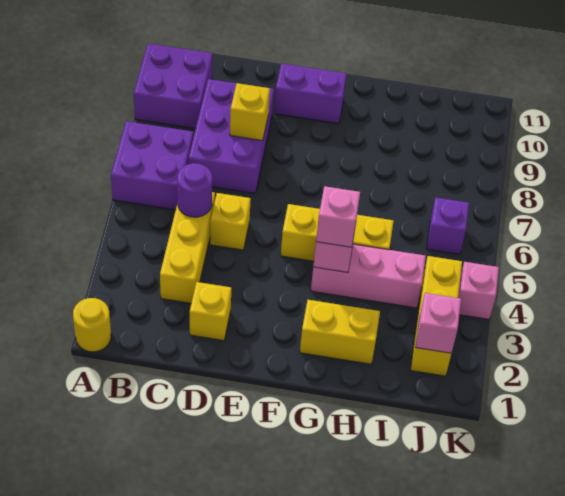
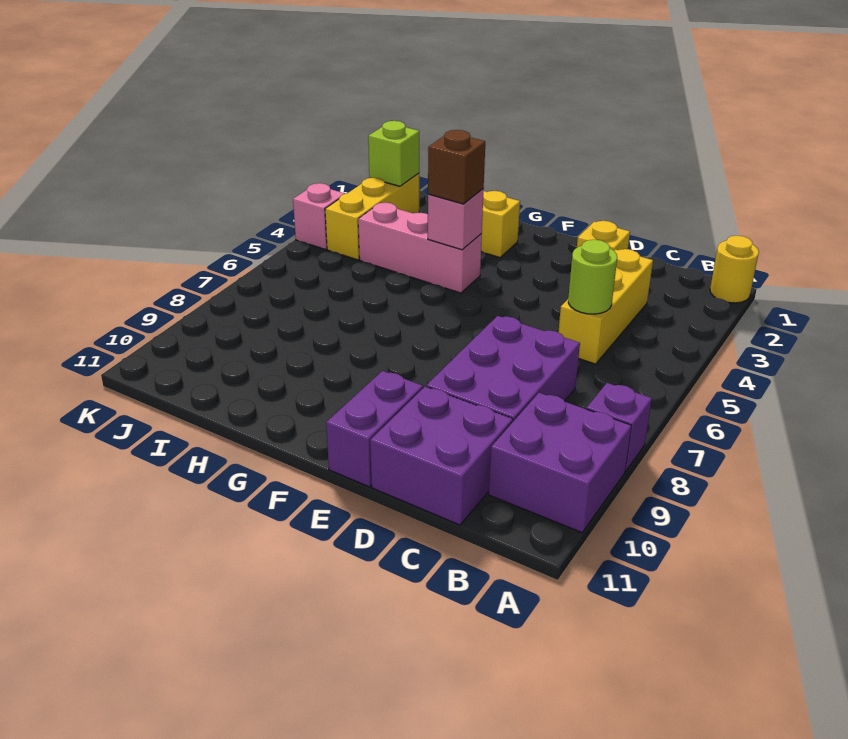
purple 2x2 brick [111,121,193,210] -> purple 2x2 brick moved to [370,387,513,525]
purple 1x1 round brick [177,163,212,217] -> lime 1x1 round brick [568,240,617,314]
yellow 1x1 brick [210,193,251,250] -> none
yellow 1x1 brick [230,83,270,141] -> none
purple 1x2 brick [274,64,347,124] -> purple 1x2 brick turned to [326,371,423,487]
yellow 1x3 brick [281,204,394,261] -> none
pink 1x1 brick [316,186,360,247] -> brown 1x1 brick [428,130,485,204]
pink 1x1 brick [415,293,461,353] -> lime 1x1 brick [368,121,419,186]
purple 1x1 brick [427,198,469,254] -> purple 1x1 brick moved to [586,383,652,472]

